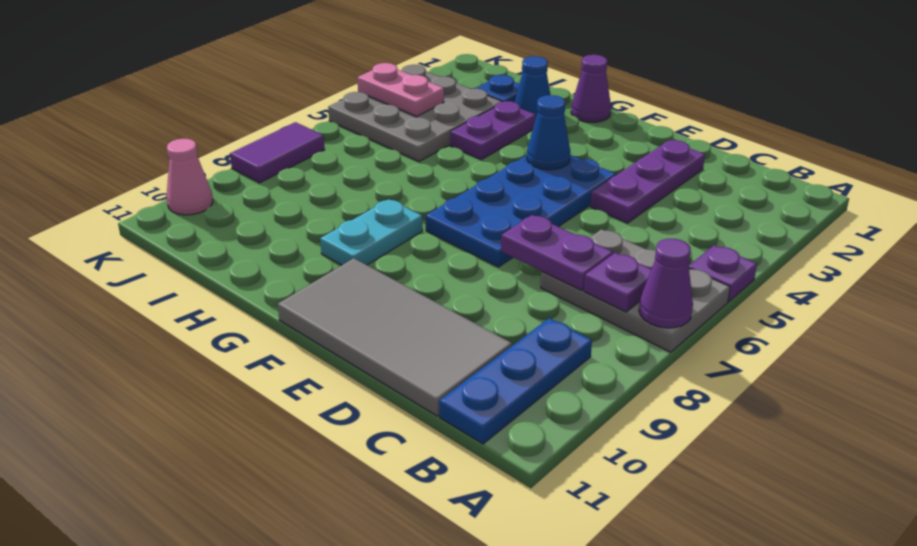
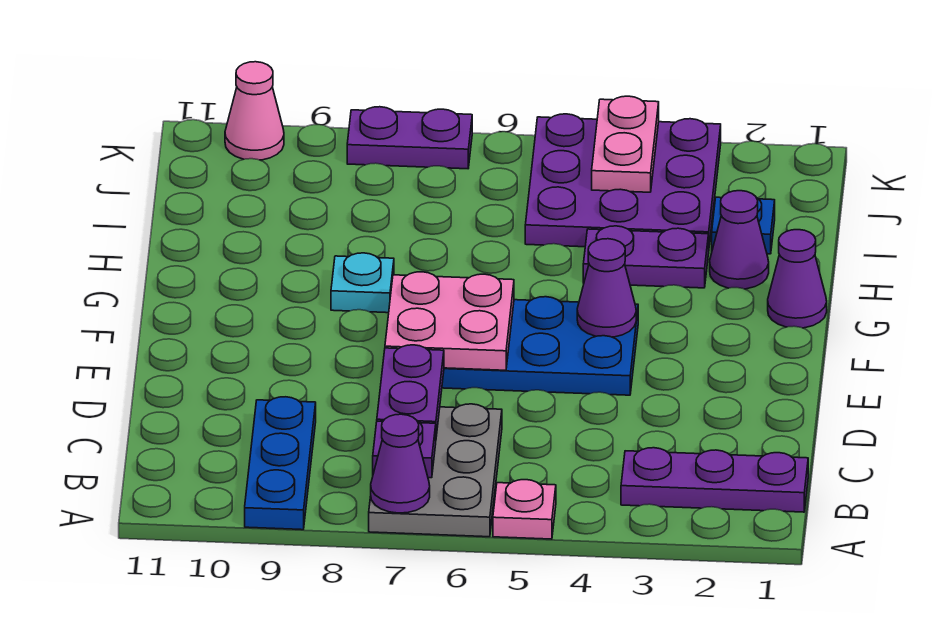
purple 1x1 plate [689,245,757,302] -> pink 1x1 plate [493,480,556,539]
blue 1x3 plate [439,318,592,444] -> blue 1x3 plate turned to [245,397,316,530]
grey 2x4 tile [278,258,512,416] -> none
purple 1x3 plate [591,140,705,223] -> purple 1x3 plate moved to [621,448,808,512]
none -> pink 2x2 plate [385,272,514,370]
blue 1x1 cone [527,95,570,170] -> purple 1x1 cone [577,239,636,337]
cyan 1x2 plate [320,199,423,265] -> cyan 1x1 plate [331,253,394,313]
blue 1x1 cone [515,56,550,119] -> purple 1x1 cone [710,191,769,289]
grey 3x3 plate [328,65,503,161] -> purple 3x3 plate [525,114,721,247]
purple 1x2 tile [230,122,325,183] -> purple 1x2 plate [347,107,472,169]

